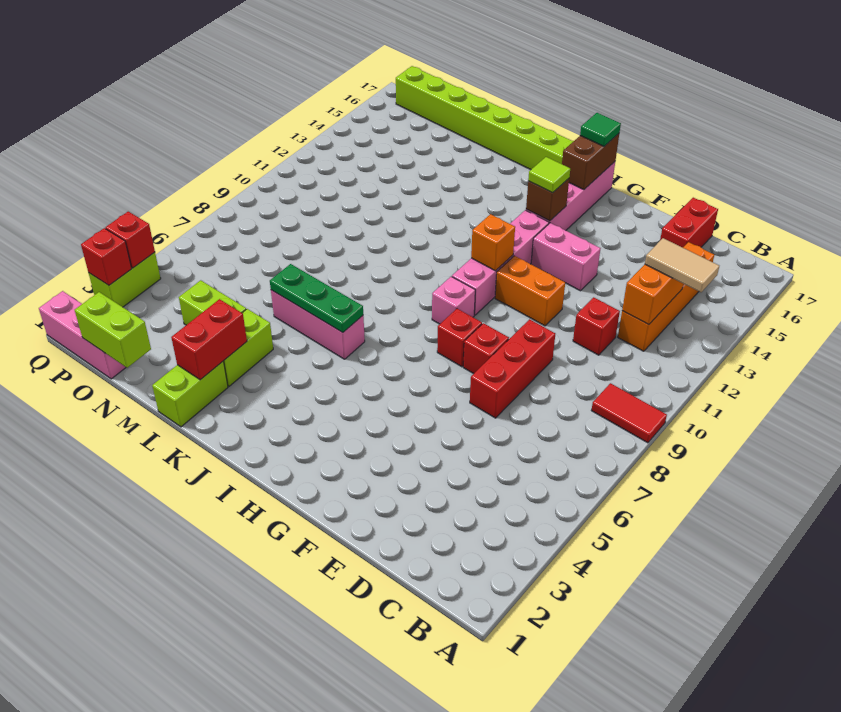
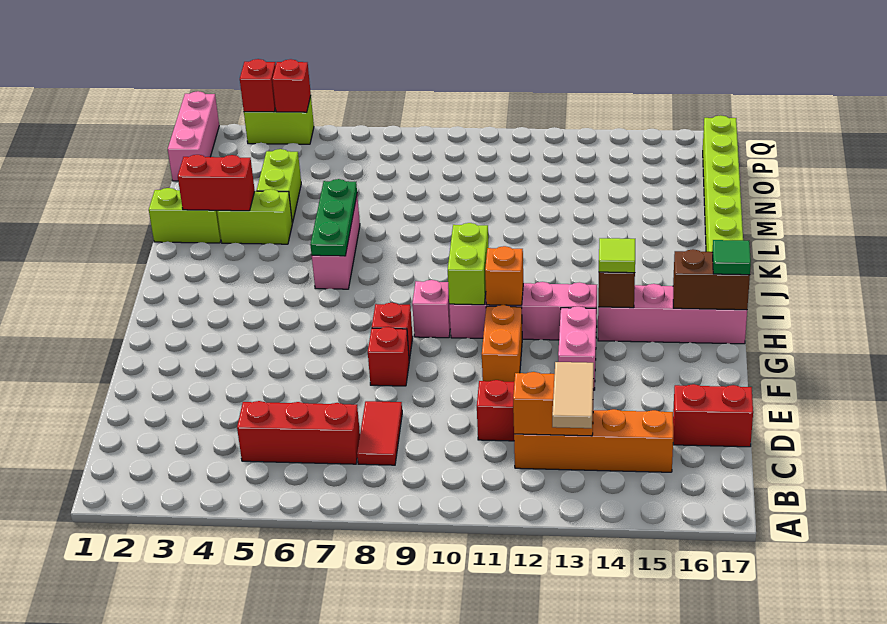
red 1x2 tile [591,383,667,443] -> red 1x2 tile moved to [357,401,402,465]
red 1x3 brick [470,319,555,418] -> red 1x3 brick moved to [237,401,360,464]
lime 1x2 brick [75,292,151,368] -> lime 1x2 brick moved to [448,223,489,305]

